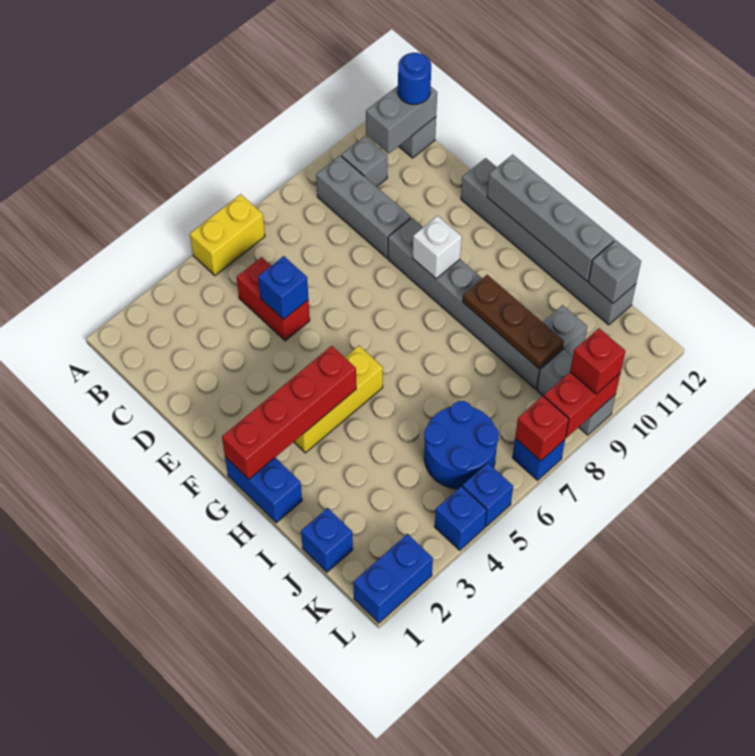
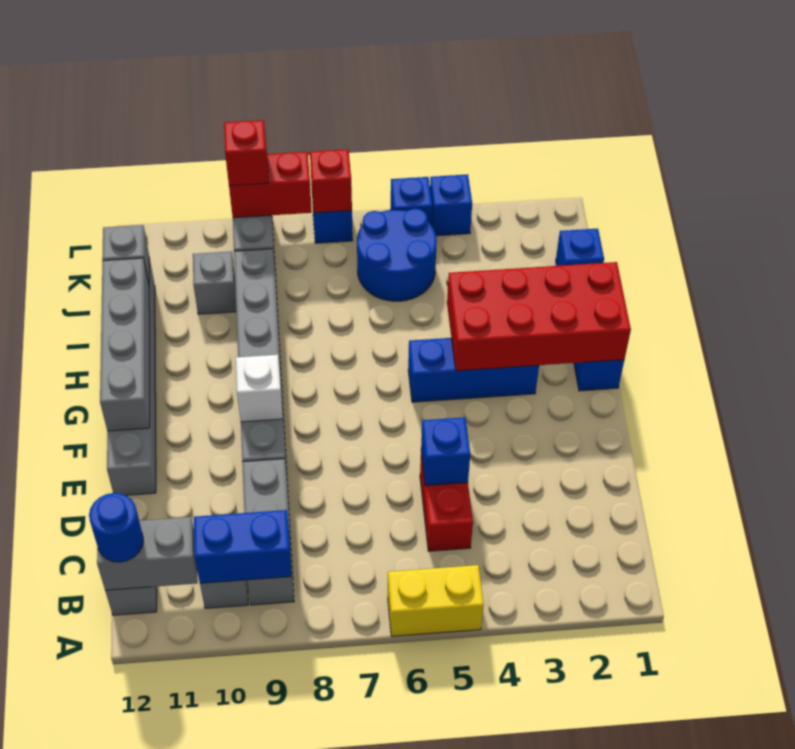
red 1x4 brick [222,346,356,479] -> red 2x4 brick [447,262,631,371]
yellow 1x3 brick [294,346,383,453] -> blue 1x3 brick [408,338,539,402]
brown 1x3 plate [463,275,564,368] -> none
blue 1x2 brick [353,534,433,623] -> blue 1x2 brick moved to [194,510,292,583]

